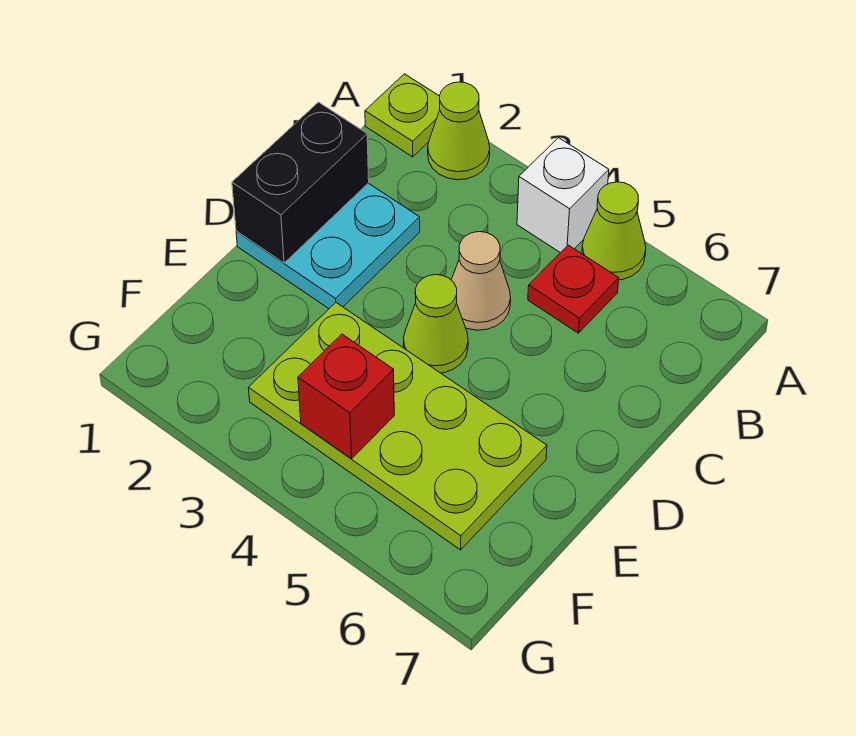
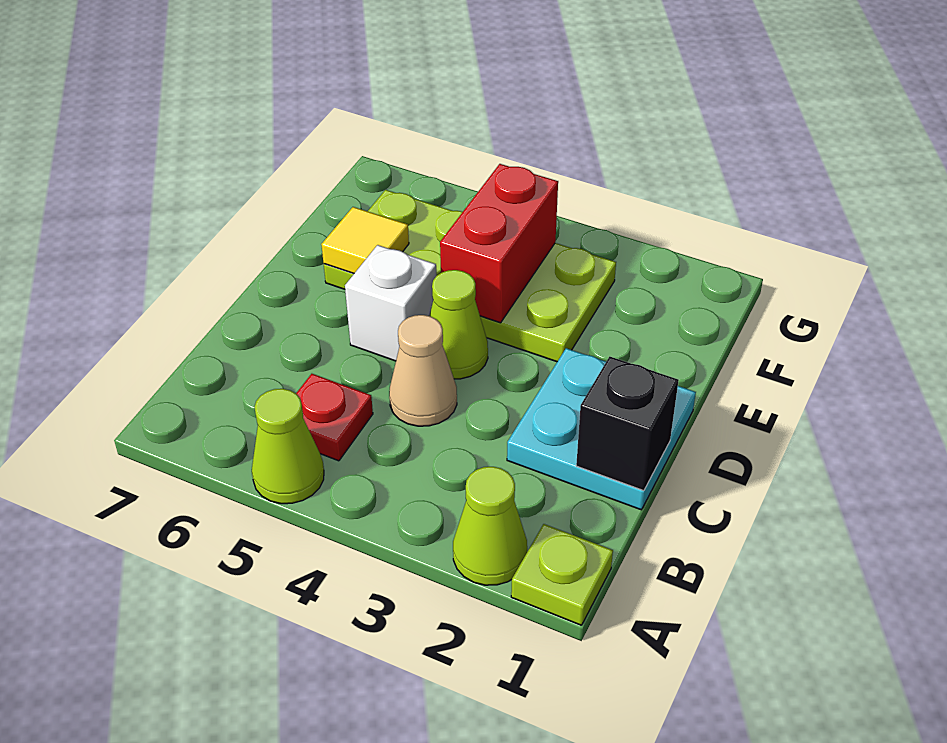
white 1x1 brick [517,138,609,253] -> white 1x1 brick moved to [345,245,436,361]
black 1x2 brick [232,102,369,263] -> black 1x1 brick [576,357,679,491]
none -> yellow 1x1 tile [321,207,409,273]
red 1x1 brick [298,334,394,459] -> red 1x2 brick [440,164,558,323]

